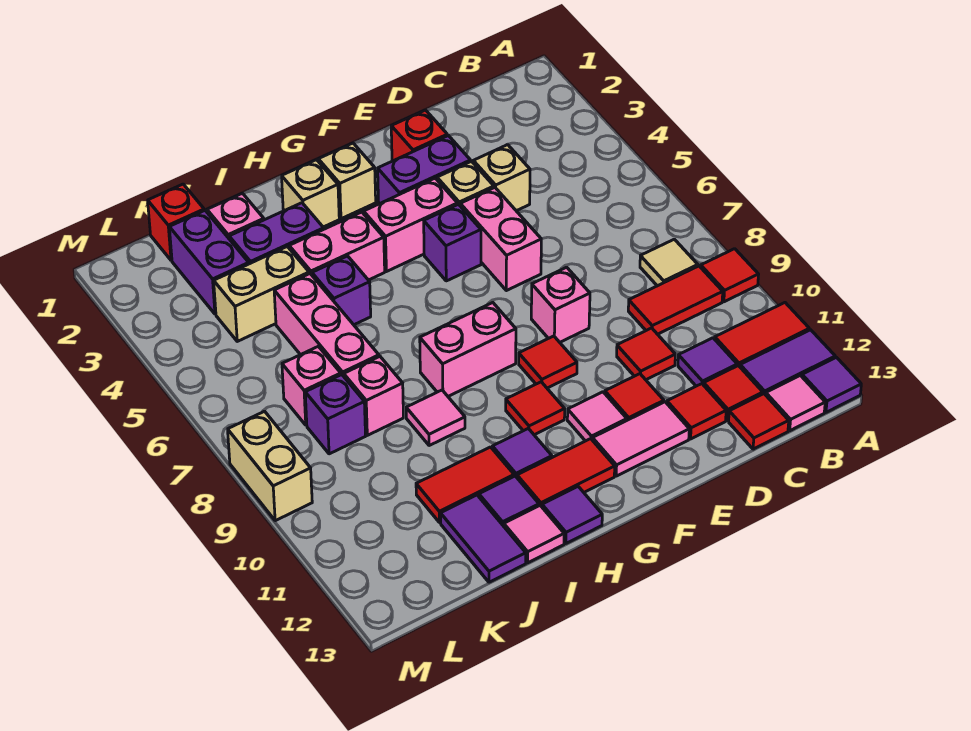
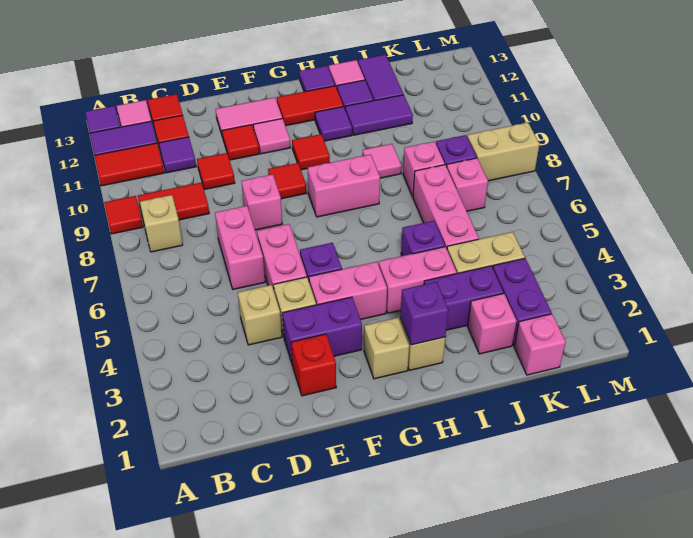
tan 1x1 tile [640,239,698,286] -> tan 1x1 brick [140,195,183,252]
none -> pink 1x2 brick [215,206,265,289]
red 1x1 tile [667,384,726,439] -> none
none -> purple 1x1 brick [400,282,448,345]
red 1x2 tile [416,447,514,523] -> purple 1x2 tile [345,95,413,135]
red 1x1 brick [148,184,204,260] -> pink 1x1 brick [514,314,566,375]
tan 1x2 brick [228,411,312,521] -> tan 1x2 brick turned to [467,122,539,181]

